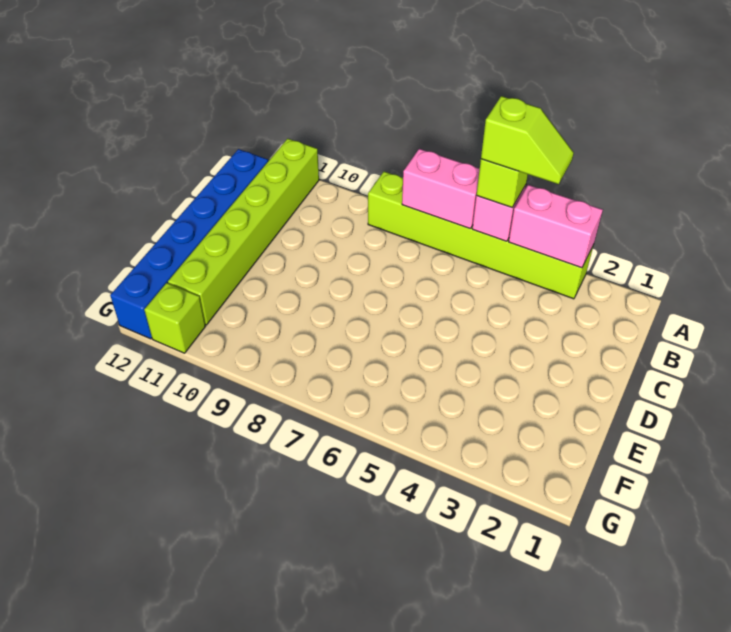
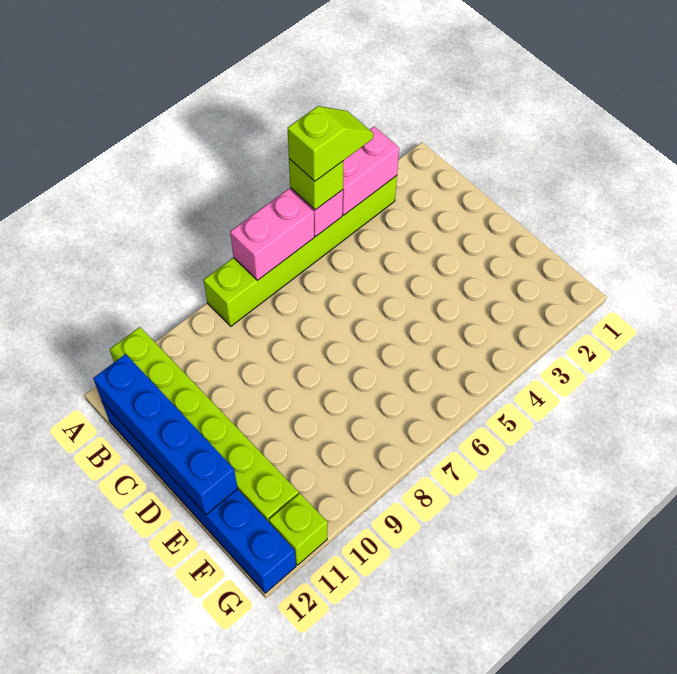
none -> blue 1x4 brick [93,354,238,515]

